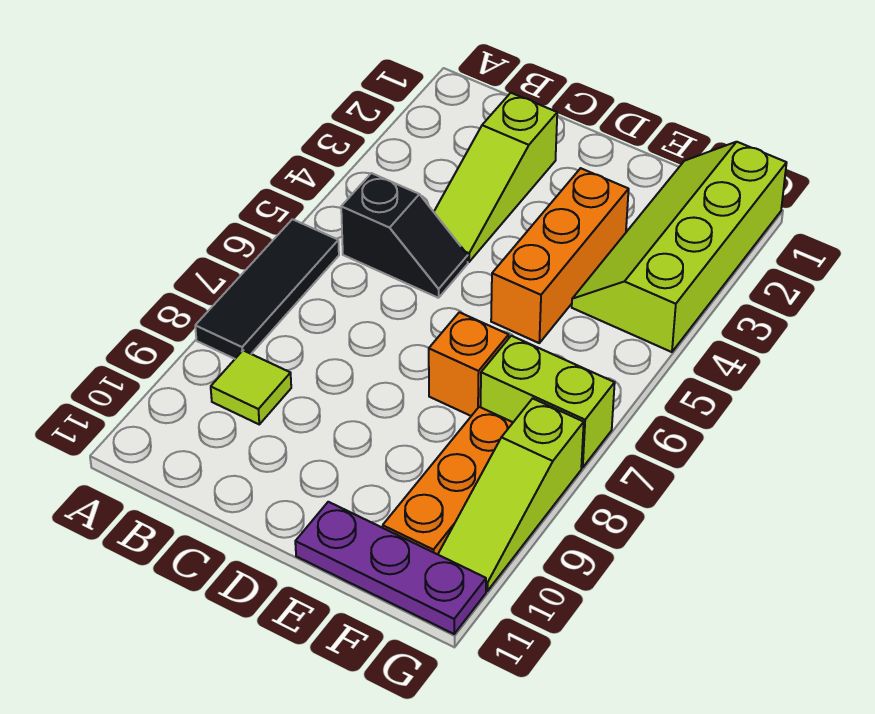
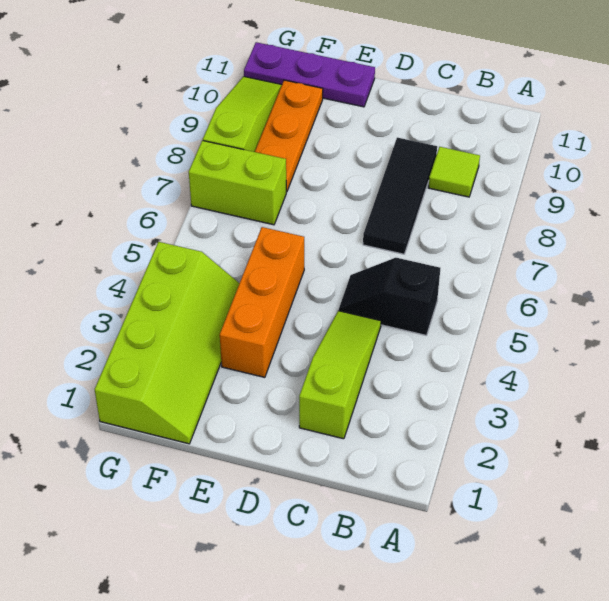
black 1x3 tile [195,219,339,359] -> black 1x3 tile moved to [363,138,437,254]
orange 1x1 brick [429,312,509,416] -> none

